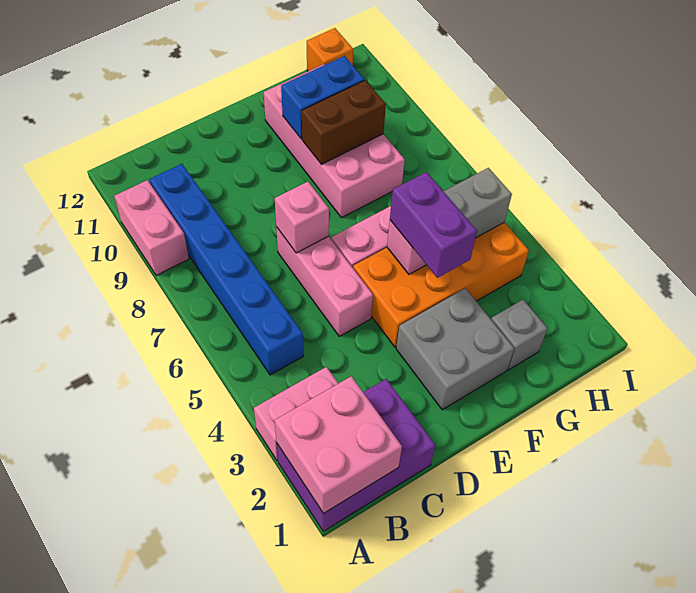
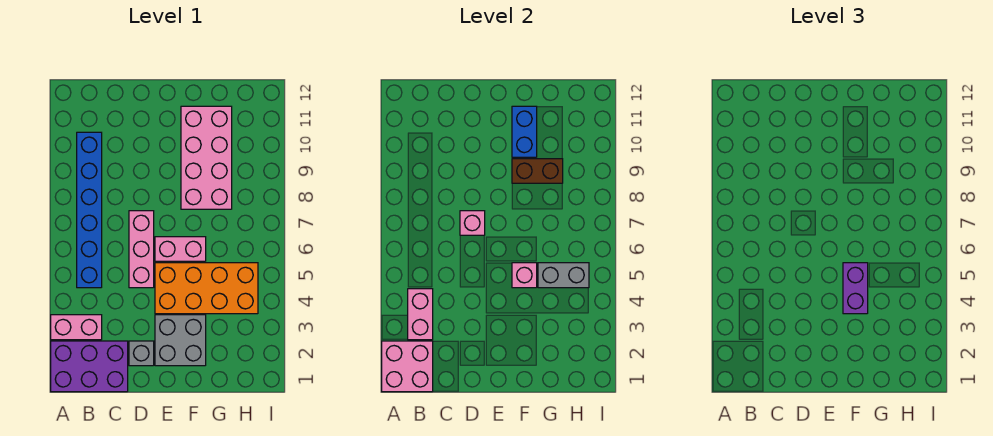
pink 1x2 brick [114,180,189,276] -> pink 1x2 brick moved to [408,289,433,340]
blue 1x2 brick [281,56,364,139] -> blue 1x2 brick turned to [512,106,537,157]
grey 1x1 brick [491,300,548,370] -> grey 1x1 brick moved to [129,341,154,366]
orange 1x1 brick [307,28,353,71] -> none

